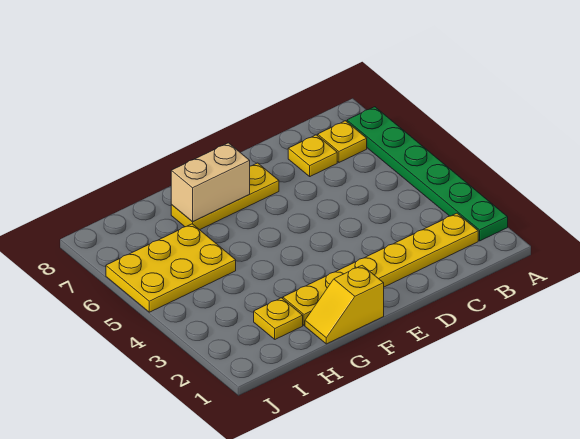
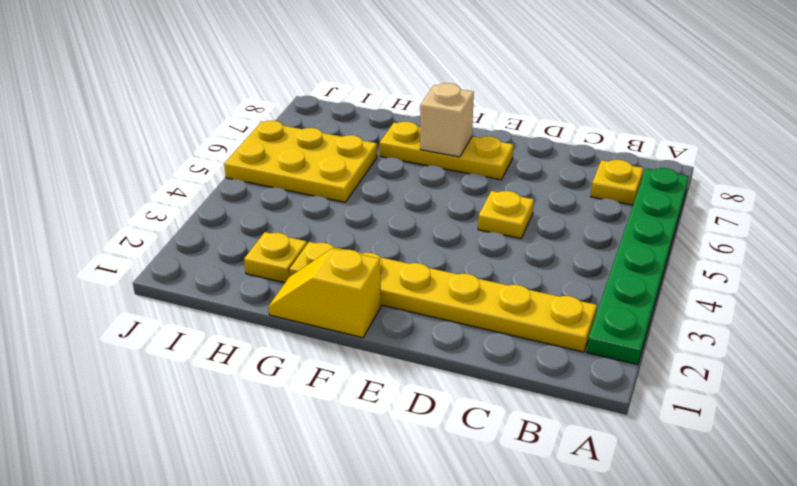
yellow 1x1 plate [288,135,337,176] -> yellow 1x1 plate moved to [478,191,534,239]
tan 1x2 brick [171,143,250,222] -> tan 1x1 brick [420,83,474,157]

